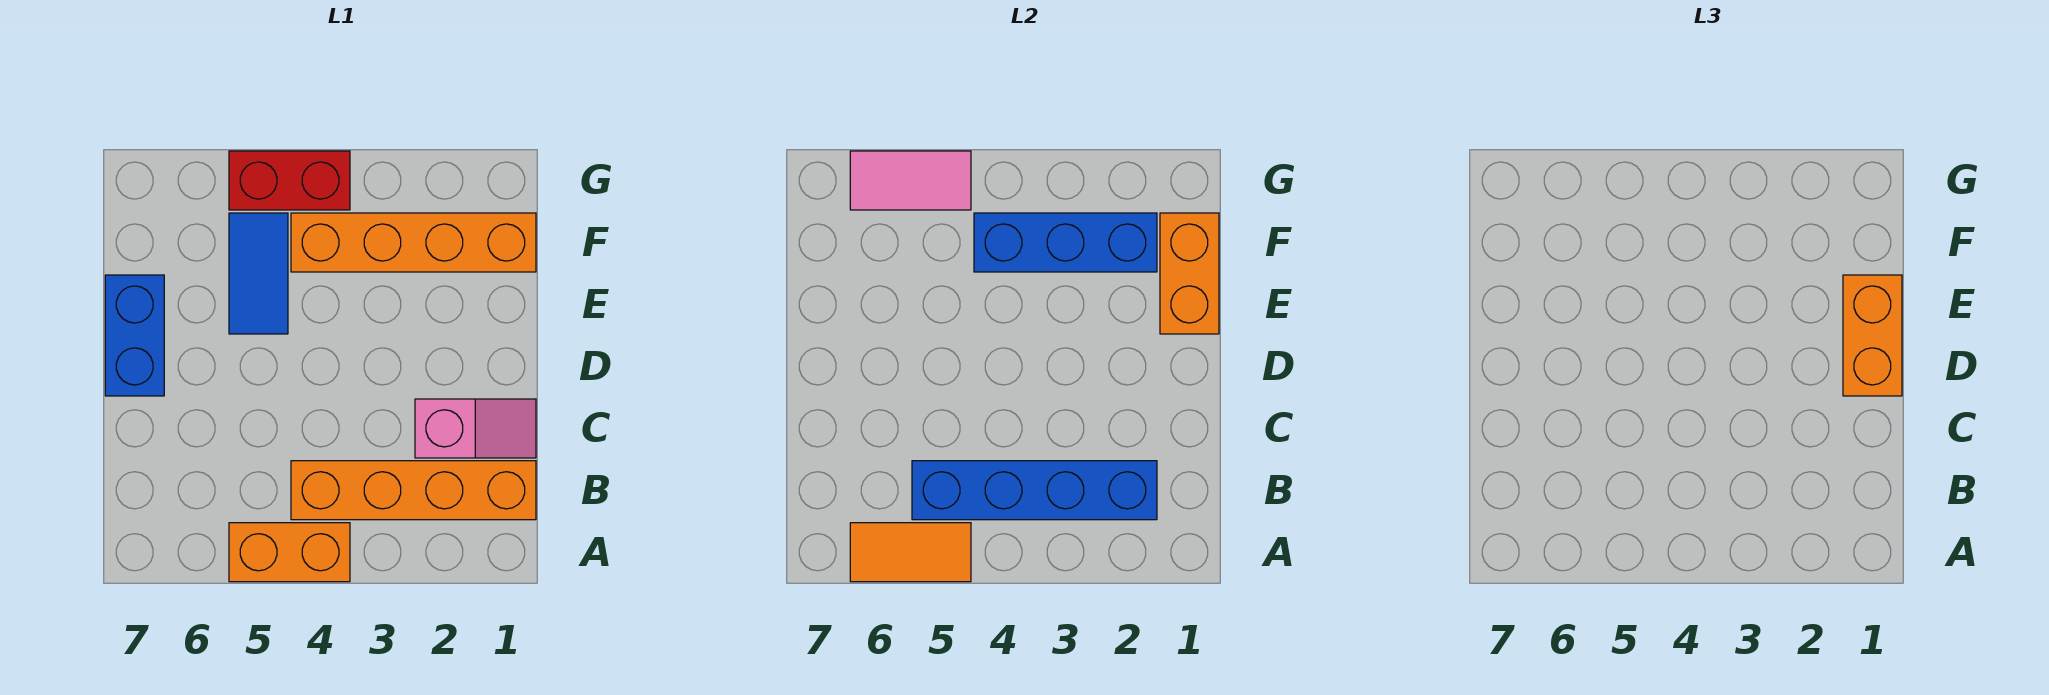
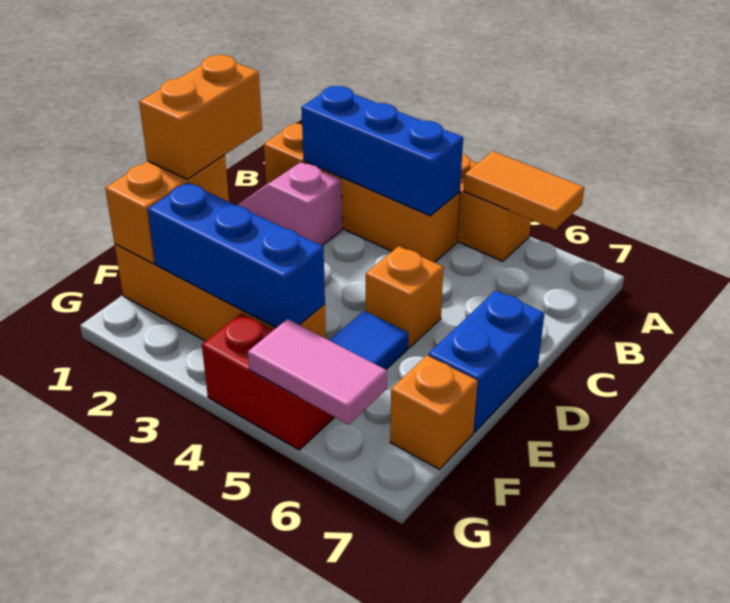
blue 1x4 brick [912,461,1157,520] -> blue 1x3 brick [301,86,463,216]
none -> orange 1x1 brick [366,246,444,348]
none -> orange 1x1 brick [390,355,478,469]

